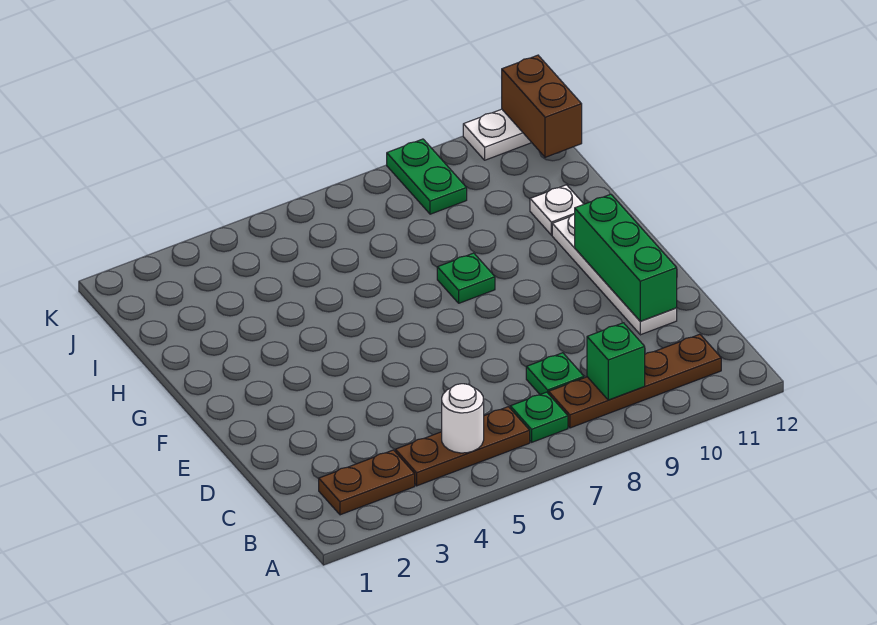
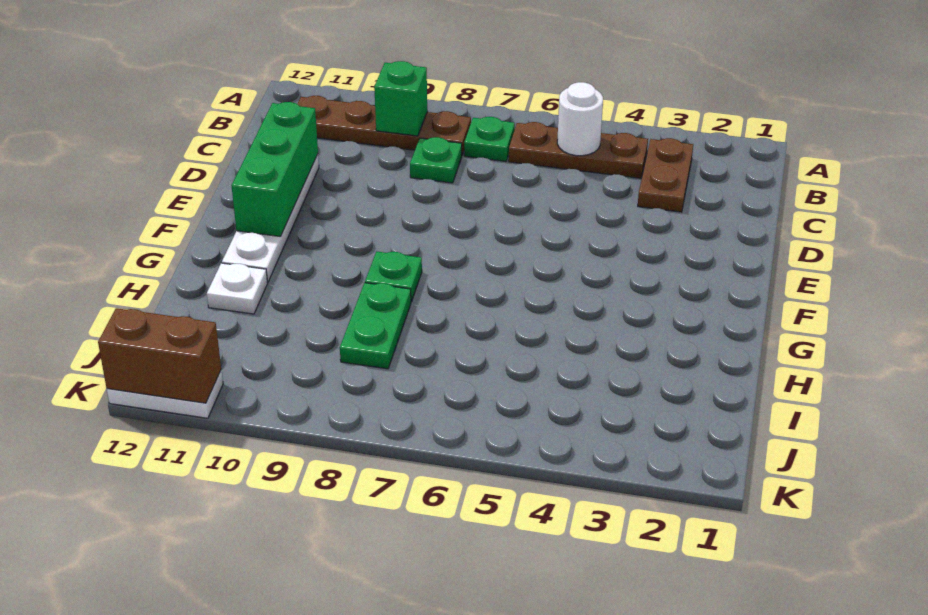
brown 1x2 plate [319,450,415,515] -> brown 1x2 plate turned to [638,138,693,212]
green 1x2 plate [387,139,467,214] -> green 1x2 plate moved to [340,283,411,369]
brown 1x2 brick [502,55,582,157] -> brown 1x2 brick turned to [98,308,221,403]

